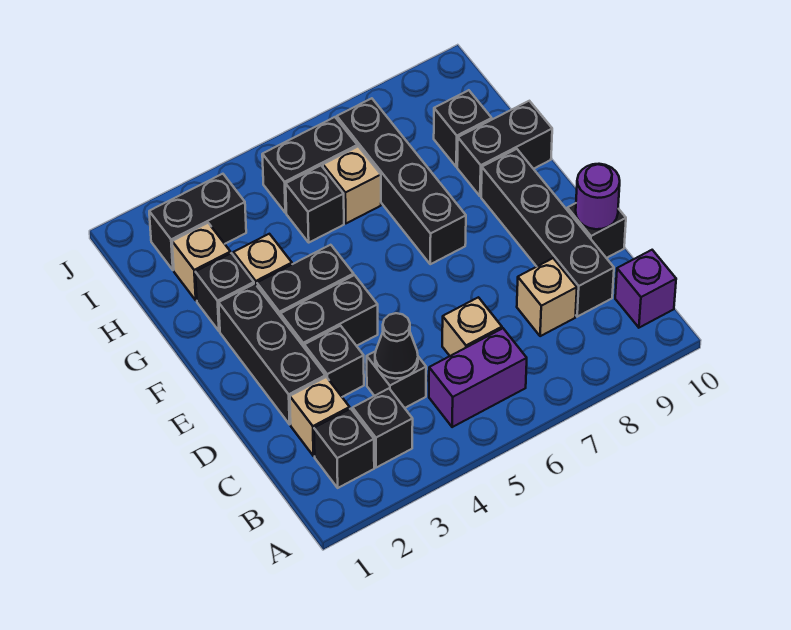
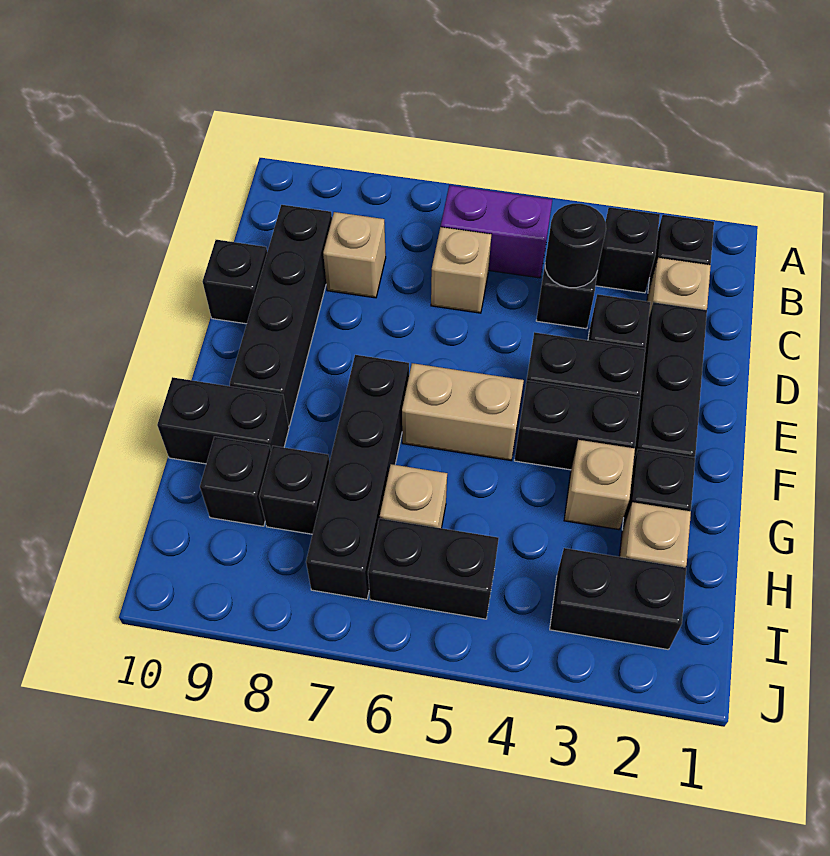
purple 1x1 brick [615,250,676,328] -> none
black 1x1 cone [375,313,418,379] -> black 1x1 round brick [545,204,606,288]
purple 1x1 round brick [576,164,620,229] -> none
none -> tan 1x2 brick [402,363,524,460]
black 1x1 brick [286,166,344,242] -> black 1x1 brick moved to [259,446,329,534]

